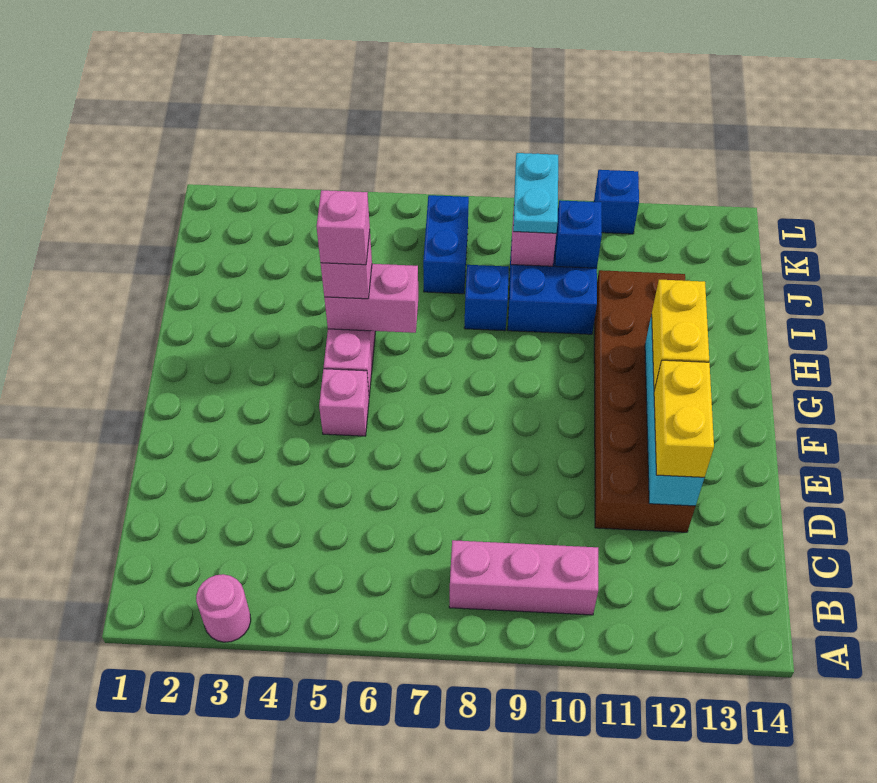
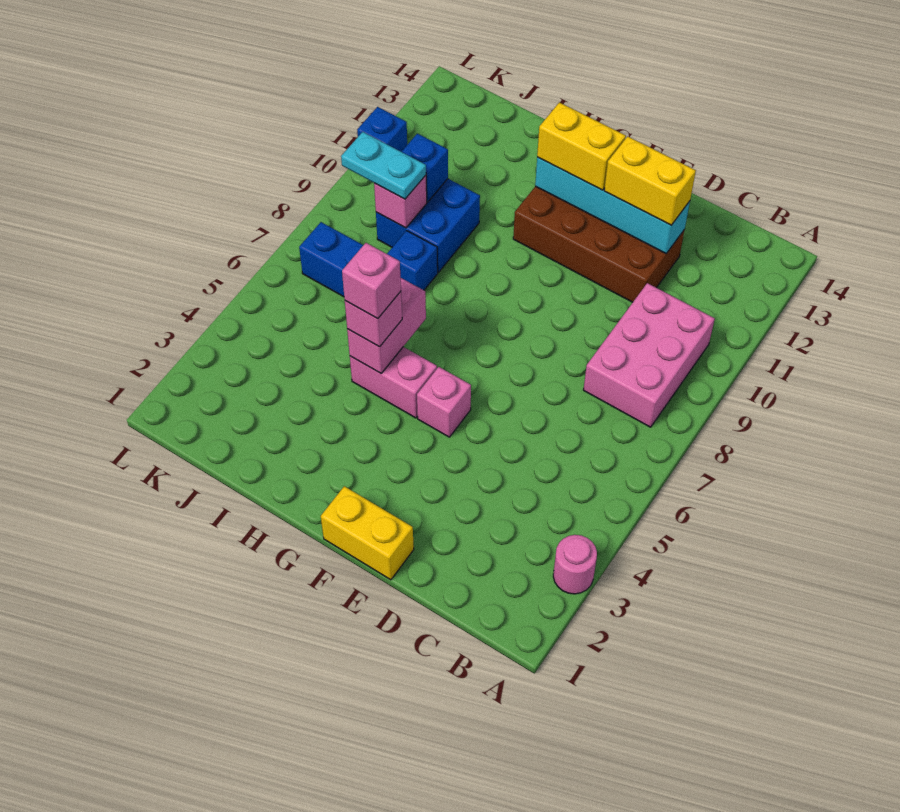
pink 1x3 brick [449,540,598,615] -> pink 2x3 brick [584,283,715,427]
brown 2x6 brick [594,270,695,532] -> brown 2x4 brick [513,186,684,302]
none -> yellow 1x2 brick [321,486,414,580]

